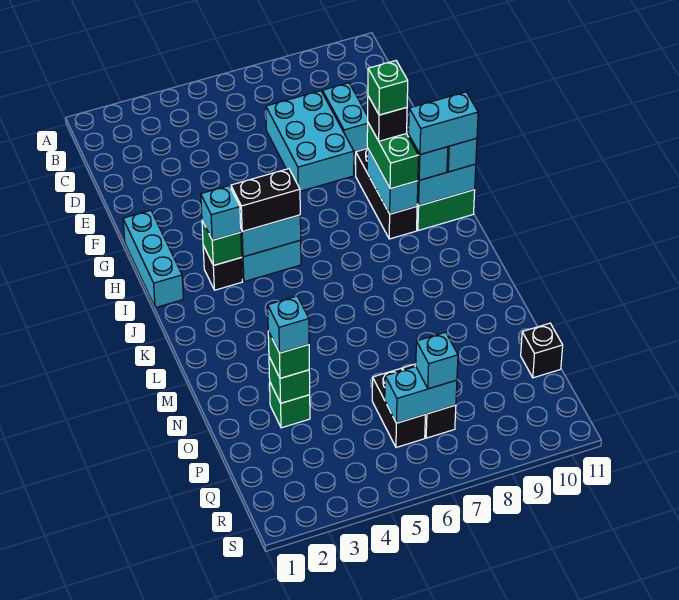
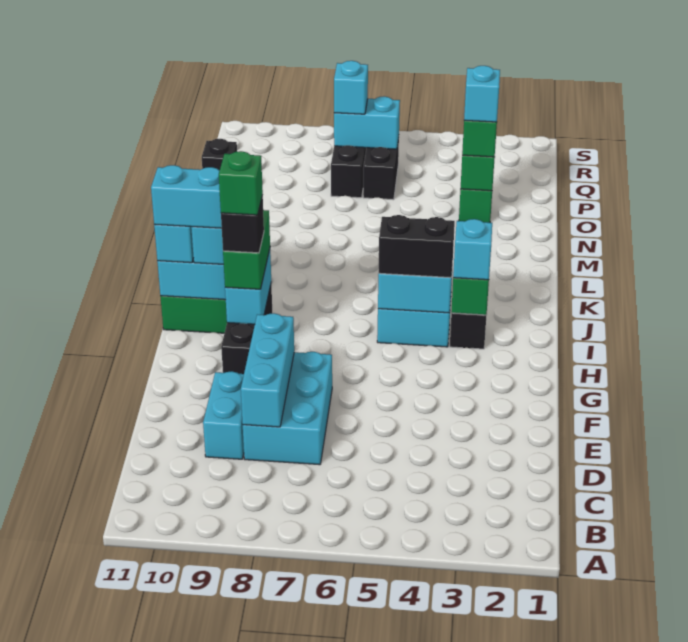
cyan 1x3 brick [123,210,183,308] -> cyan 1x3 brick moved to [241,313,294,427]

